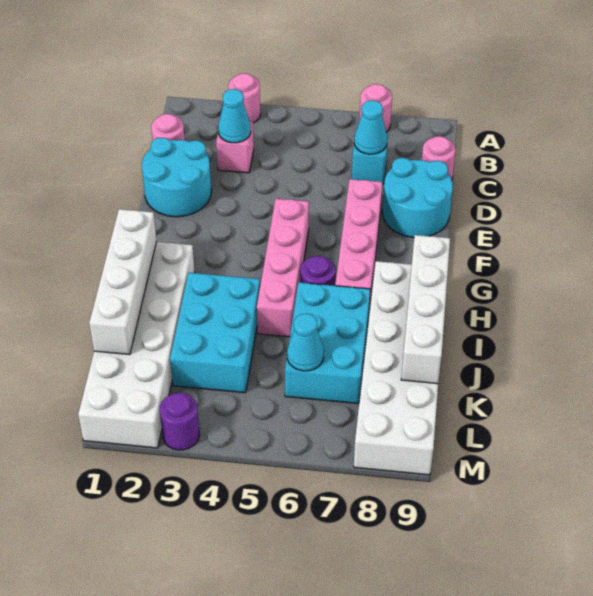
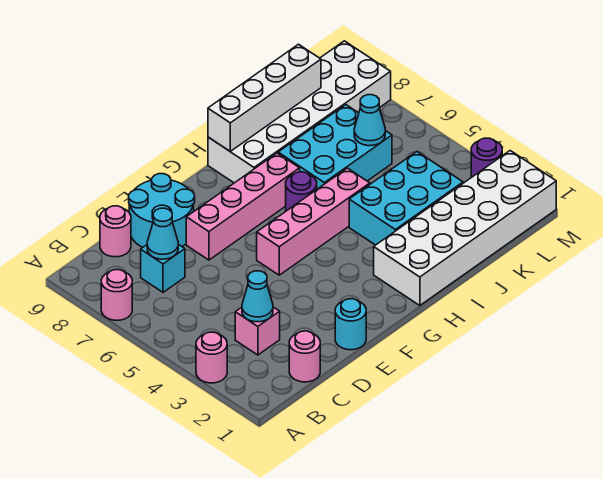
cyan 2x2 round brick [142,138,211,217] -> cyan 1x1 round brick [335,299,366,350]
white 1x4 brick [89,209,157,355] -> none

